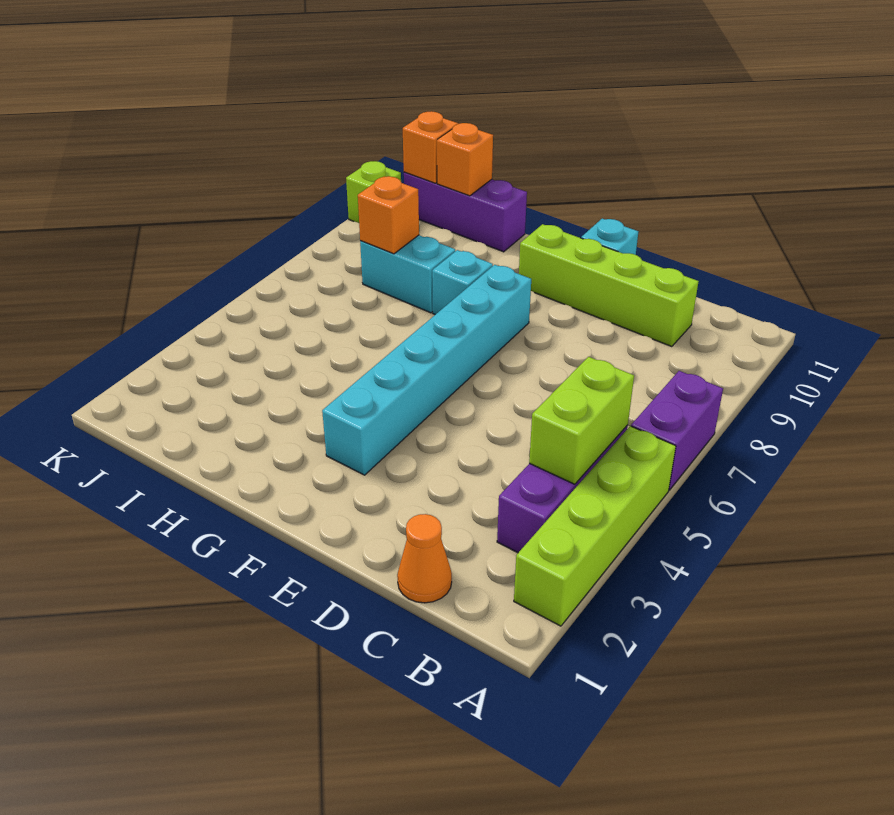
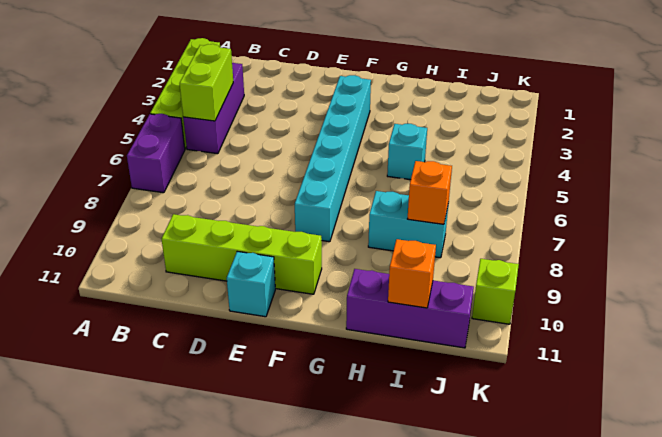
orange 1x1 cone [397,514,452,603] -> none
cyan 1x1 brick [432,250,493,315] -> cyan 1x1 brick moved to [387,124,427,180]
orange 1x1 brick [403,111,458,183] -> none

